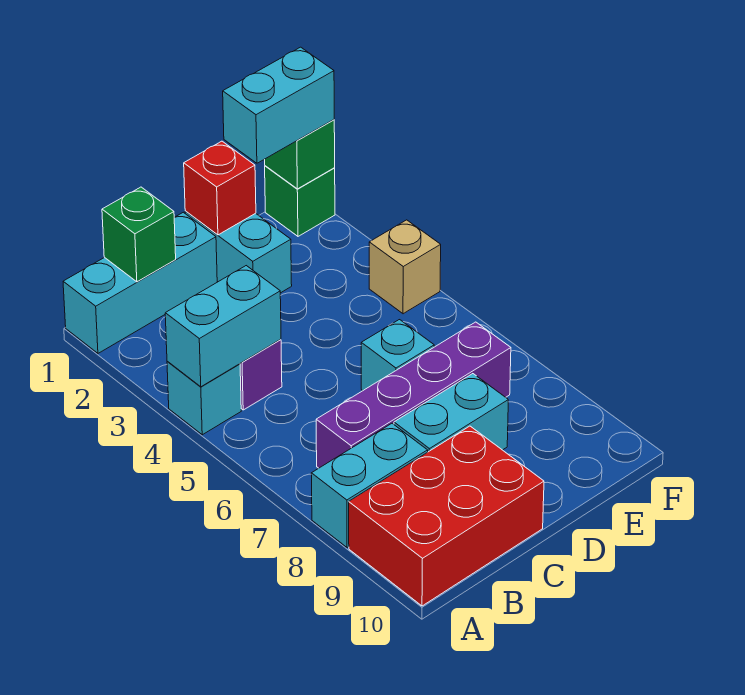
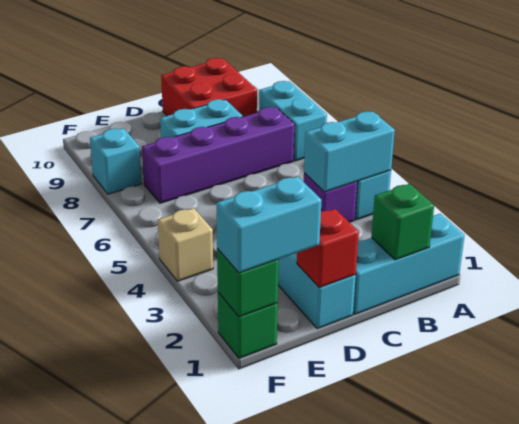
cyan 1x2 brick [311,423,428,548] -> cyan 1x2 brick turned to [259,81,327,161]
red 2x3 brick [349,426,544,606] -> red 2x2 brick [161,58,257,117]
cyan 1x1 brick [361,320,434,391] -> cyan 1x1 brick moved to [90,128,141,194]

